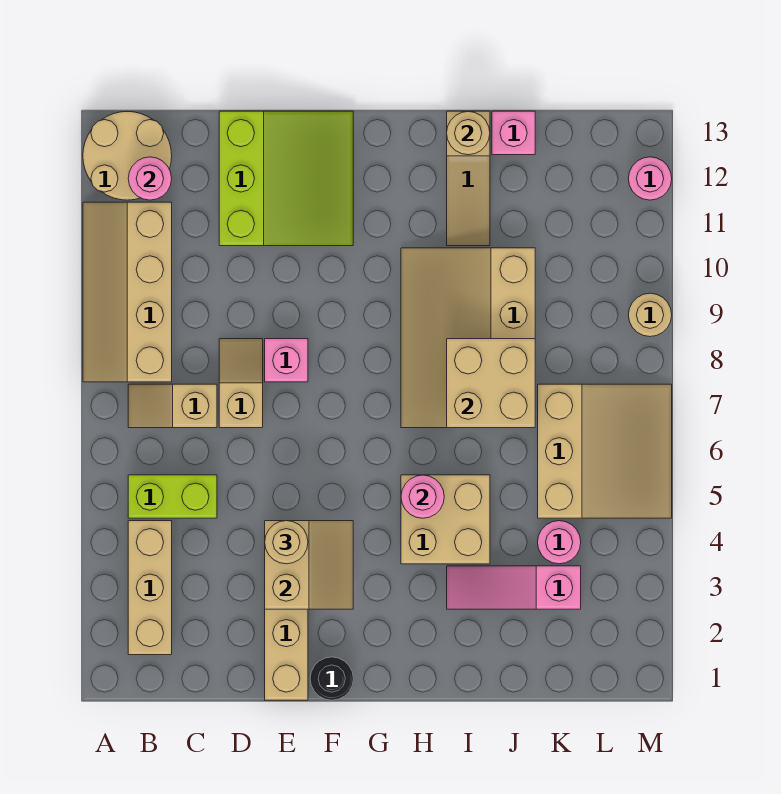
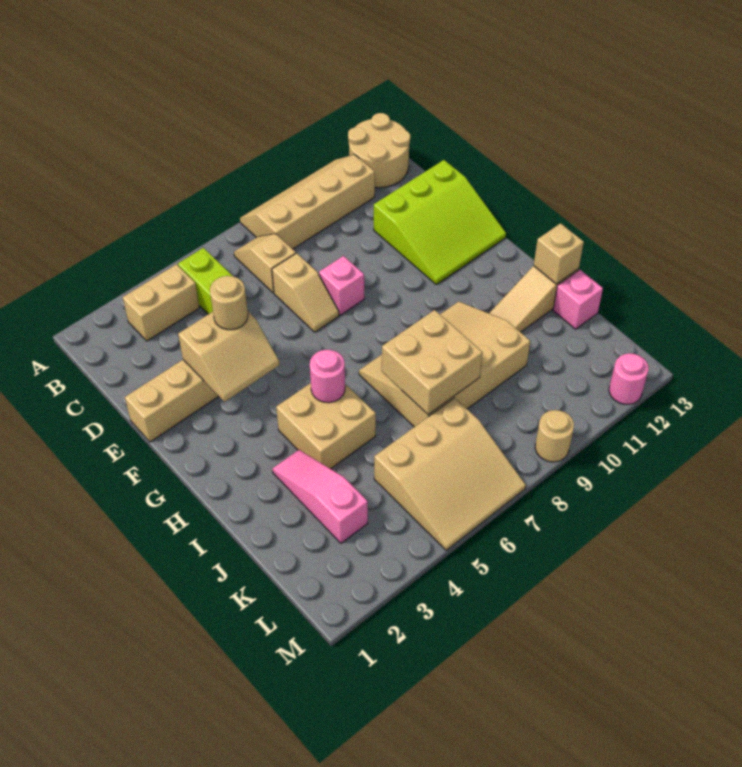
tan 1x3 brick [128,521,172,655] -> tan 1x2 brick [123,264,200,341]
pink 1x1 round brick [128,157,172,200] -> none
tan 1x2 slope [219,339,263,428] -> tan 1x2 slope turned to [272,253,339,332]
black 1x1 round brick [310,657,353,700] -> none
tan 1x1 round brick [447,111,490,155] -> tan 1x1 brick [534,223,584,284]
pink 1x1 round brick [538,521,581,564] -> none

